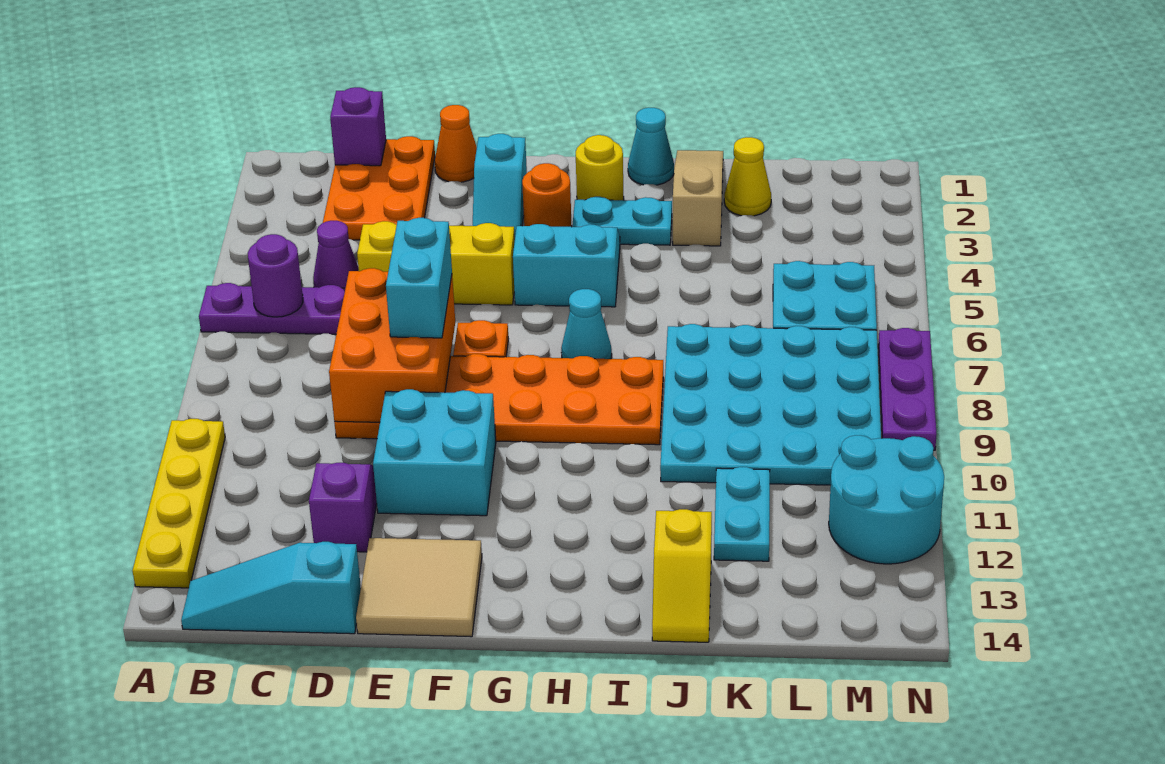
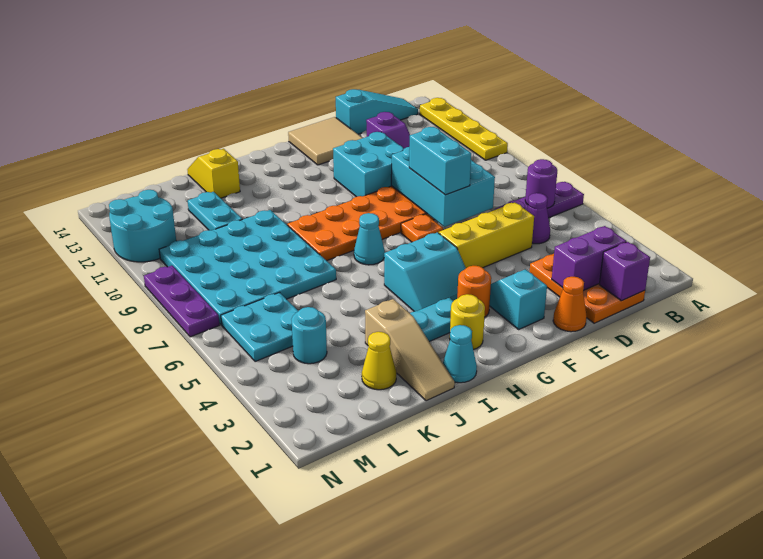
none -> purple 1x2 brick [552,226,627,291]
orange 2x3 brick [329,268,455,422] -> cyan 2x3 brick [391,147,495,227]
none -> cyan 1x1 round brick [291,307,327,364]

